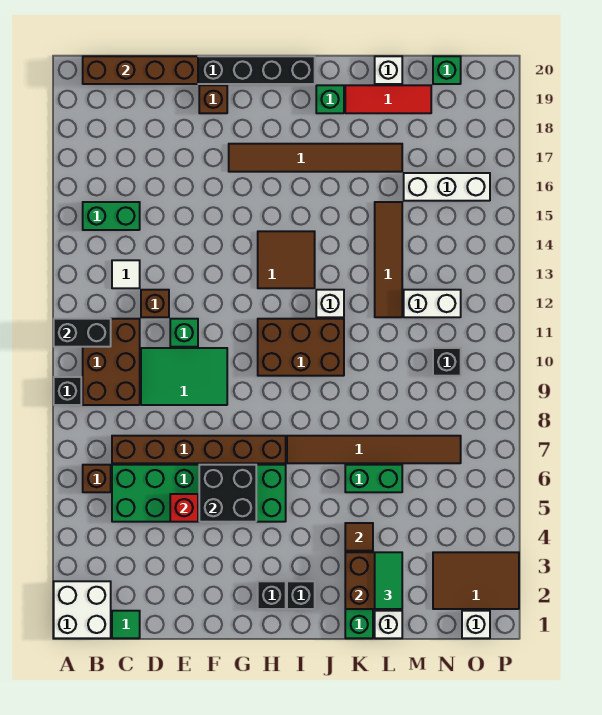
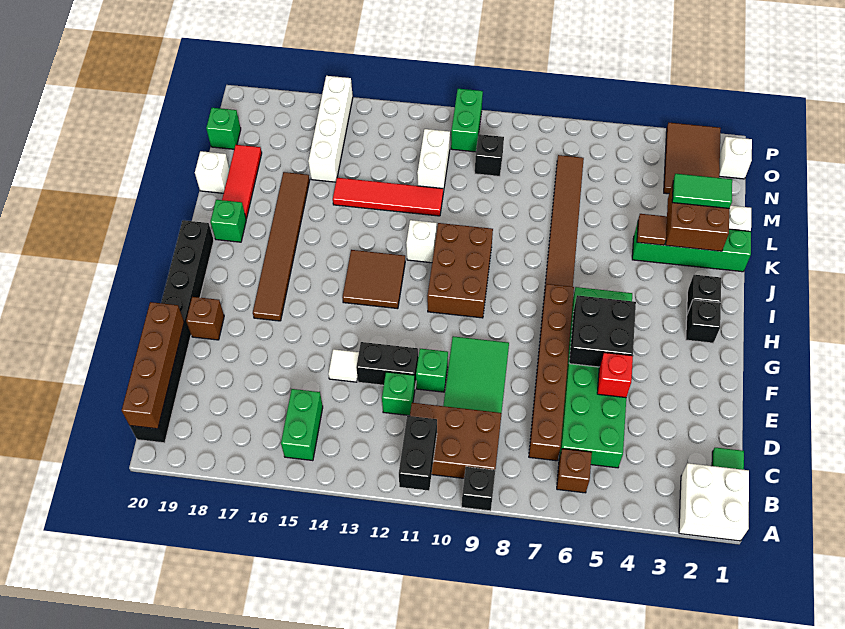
white 1x1 tile [112,260,140,288] -> white 1x1 tile moved to [329,349,359,382]
brown 1x1 brick [141,290,169,317] -> green 1x1 brick [382,372,415,416]
none -> black 1x2 brick [356,342,418,386]
green 1x2 brick [345,465,402,492] -> green 1x2 brick moved to [451,89,483,152]
brown 1x4 tile [375,202,402,317] -> red 1x4 tile [333,178,443,216]
white 1x3 brick [404,173,490,201] -> white 1x4 brick [308,76,353,182]

